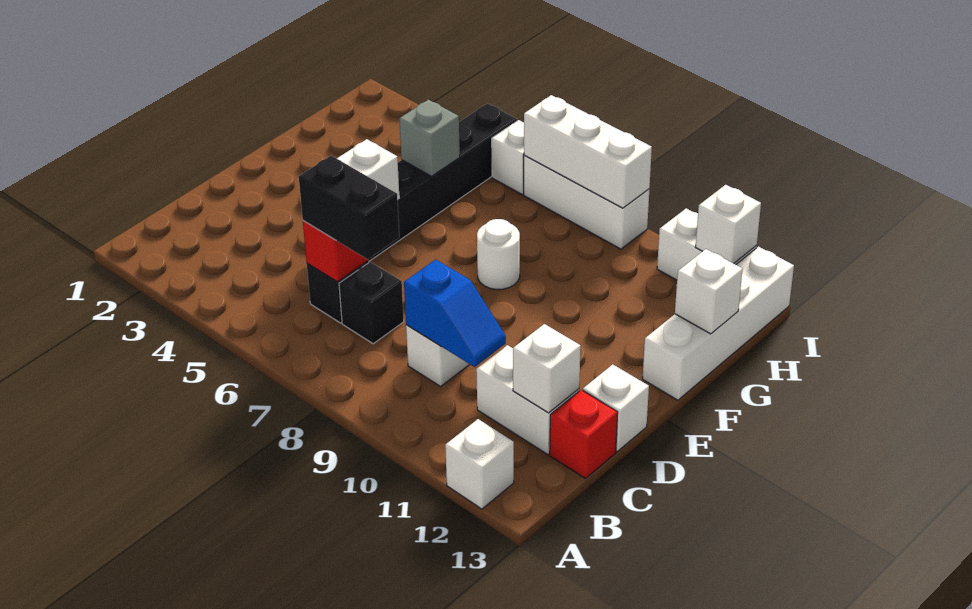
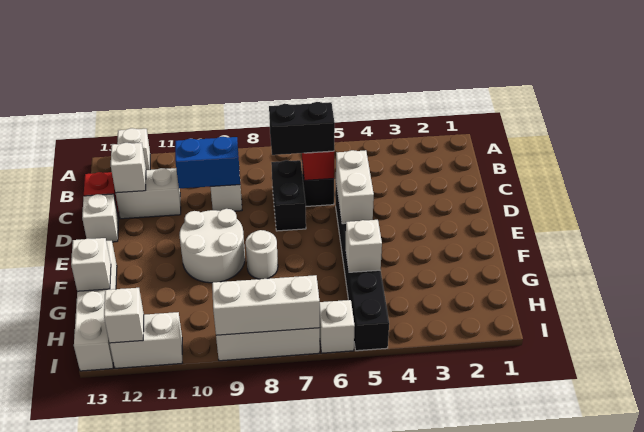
black 1x1 brick [339,262,404,344] -> black 1x2 brick [271,160,306,231]
blue 1x2 slope [404,260,506,367] -> blue 1x2 brick [175,137,240,189]
none -> white 2x2 round brick [179,209,245,283]
grey 1x1 brick [399,100,460,176] -> white 1x1 brick [346,220,382,272]

